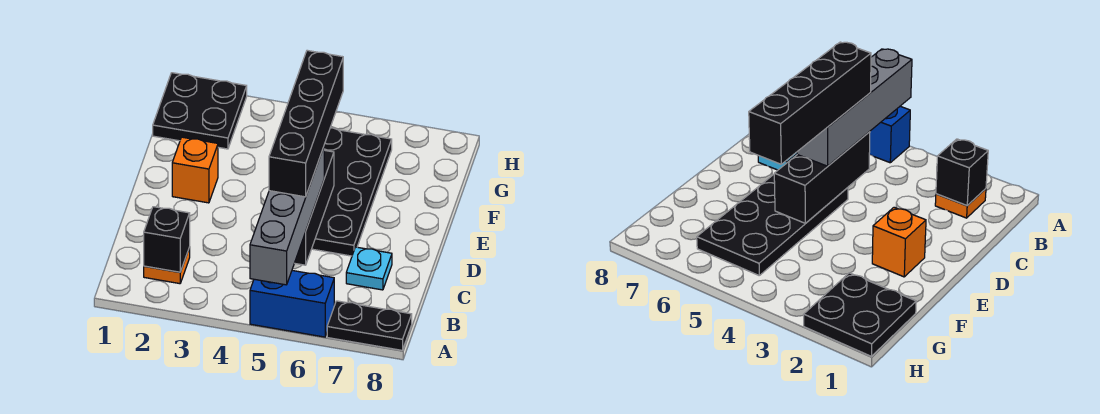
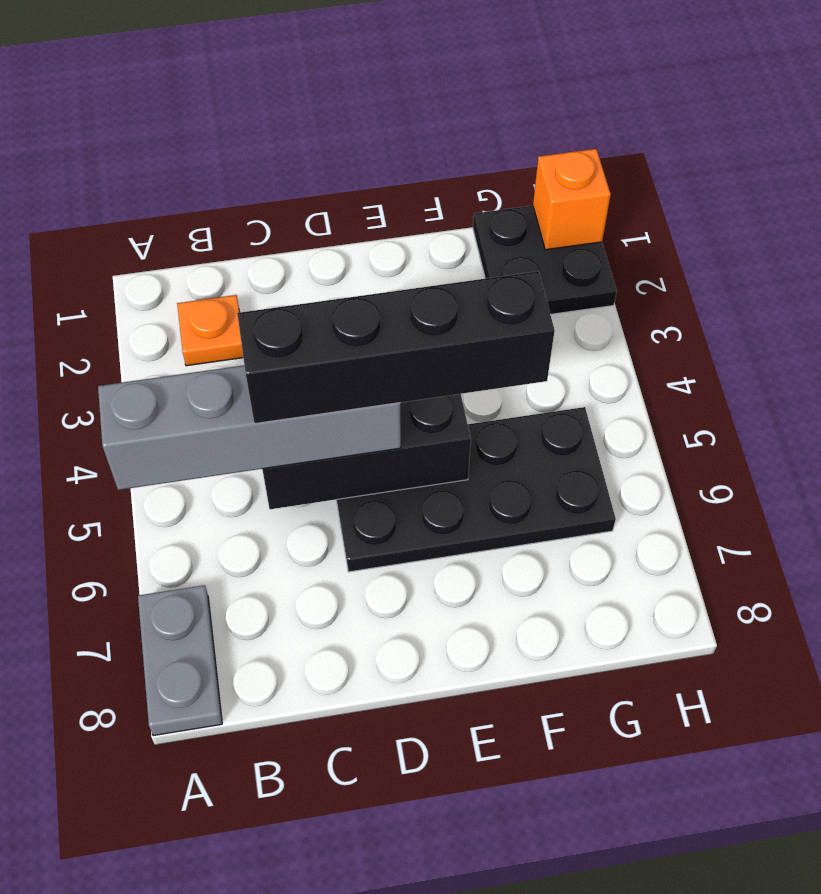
blue 1x2 brick [250,271,334,337] -> none
black 1x2 plate [327,301,412,350] -> grey 1x2 plate [138,585,222,736]
black 1x1 brick [144,207,190,272] -> none
cyan 1x1 plate [346,247,392,290] -> none
orange 1x1 brick [172,137,218,203] -> orange 1x1 brick moved to [533,149,611,250]

